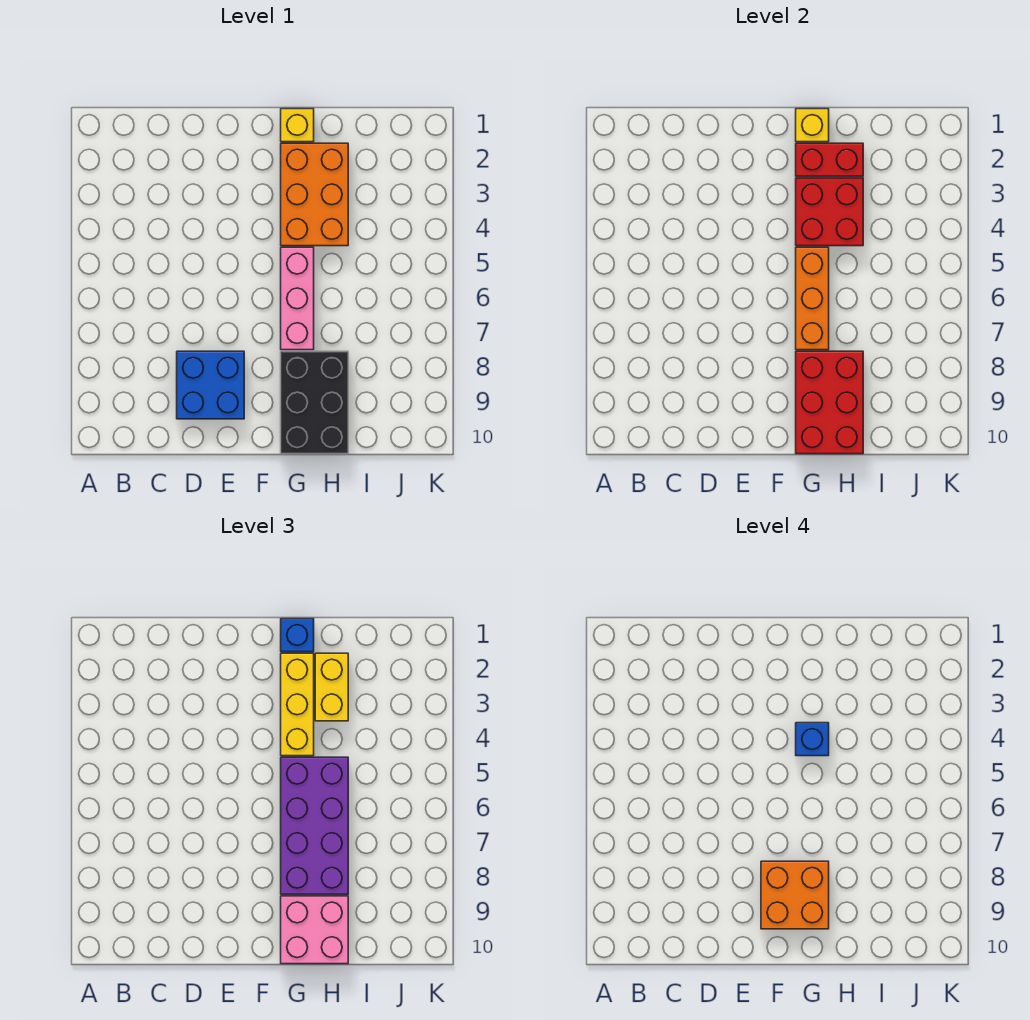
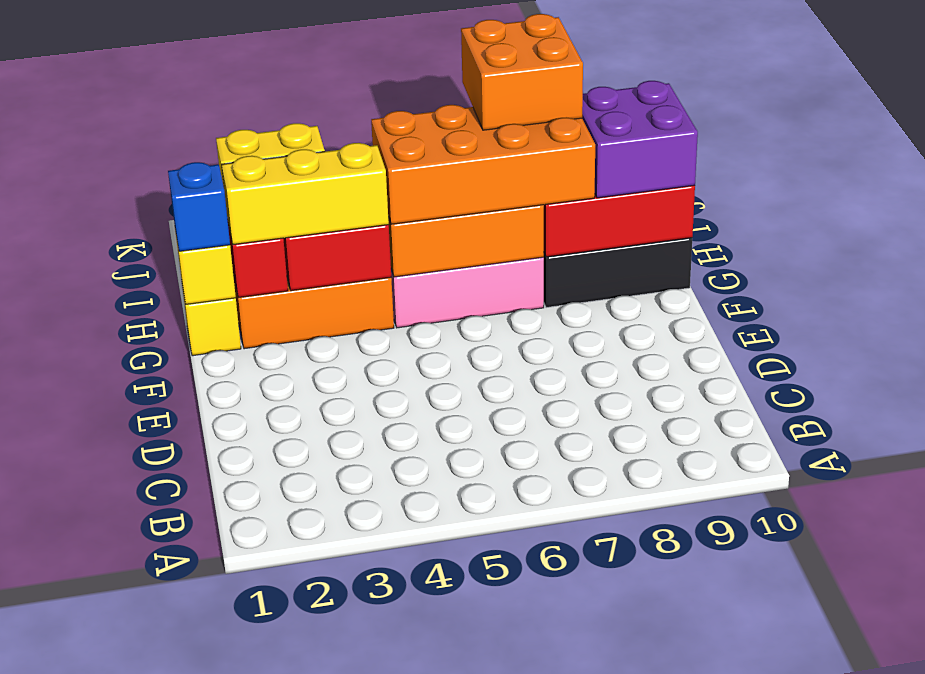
blue 2x2 brick [177,351,244,419] -> none
orange 2x2 brick [761,861,829,929] -> orange 2x2 brick moved to [461,14,583,130]
blue 1x1 brick [796,723,829,756] -> none
purple 2x4 brick [281,757,348,894] -> orange 2x4 brick [371,105,595,224]
pink 2x2 brick [281,896,348,964] -> purple 2x2 brick [582,81,698,198]

